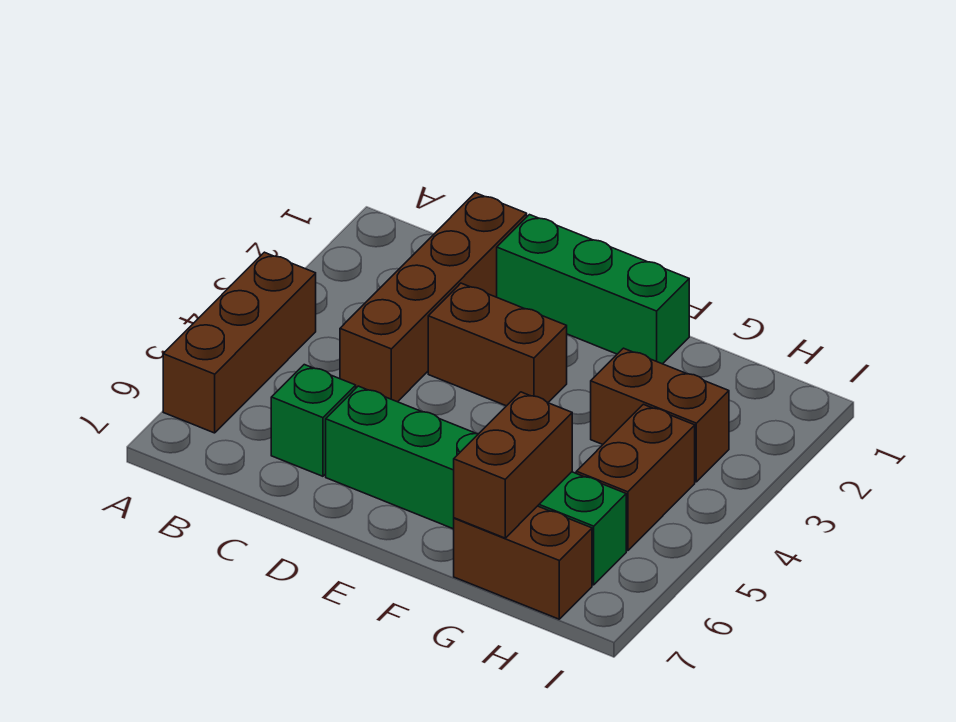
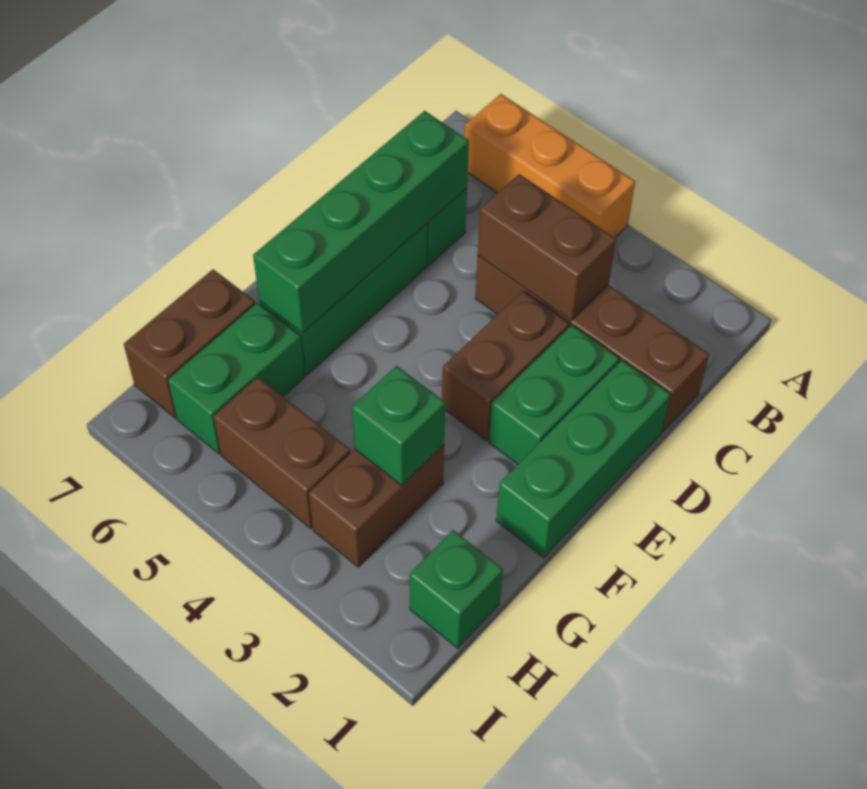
brown 1x3 brick [163,252,316,433] -> orange 1x3 brick [465,94,635,238]
none -> green 1x4 brick [253,111,469,333]
none -> green 1x2 brick [489,325,619,464]
none -> green 1x1 brick [352,366,445,485]
brown 1x2 brick [454,392,572,538] -> brown 1x2 brick moved to [478,174,616,320]
none -> green 1x1 brick [409,530,503,648]

